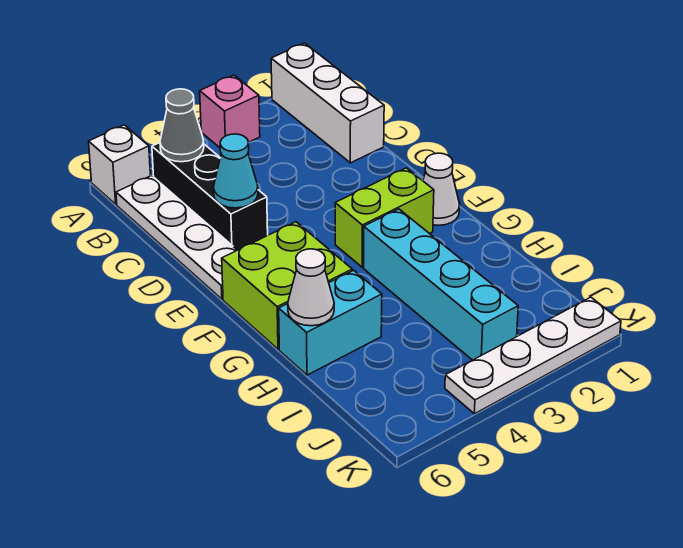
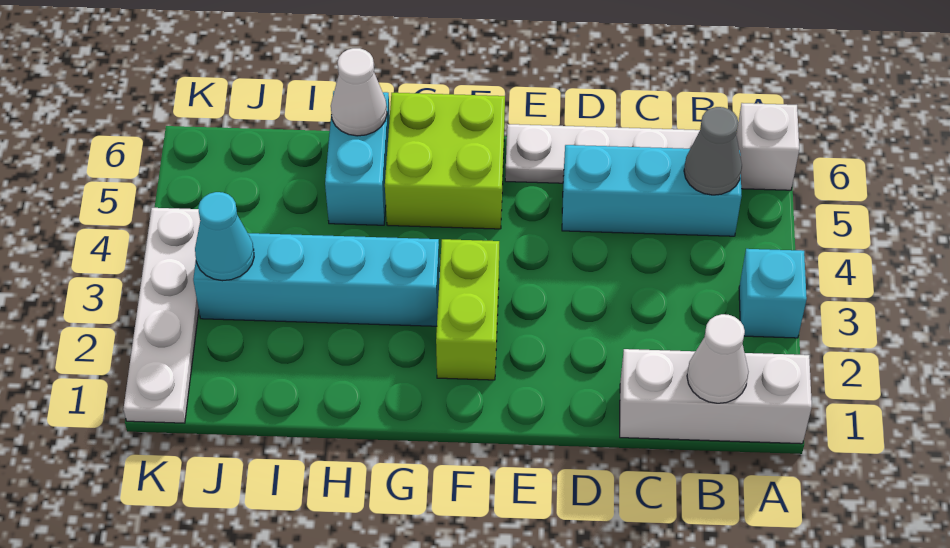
pink 1x1 brick [200,75,260,148] -> cyan 1x1 brick [739,249,807,338]
black 1x3 brick [152,143,268,250] -> cyan 1x3 brick [562,145,742,236]
cyan 1x1 cone [213,134,258,208] -> cyan 1x1 cone moved to [195,192,254,281]
white 1x1 cone [423,153,460,225] -> white 1x1 cone moved to [687,314,748,403]

